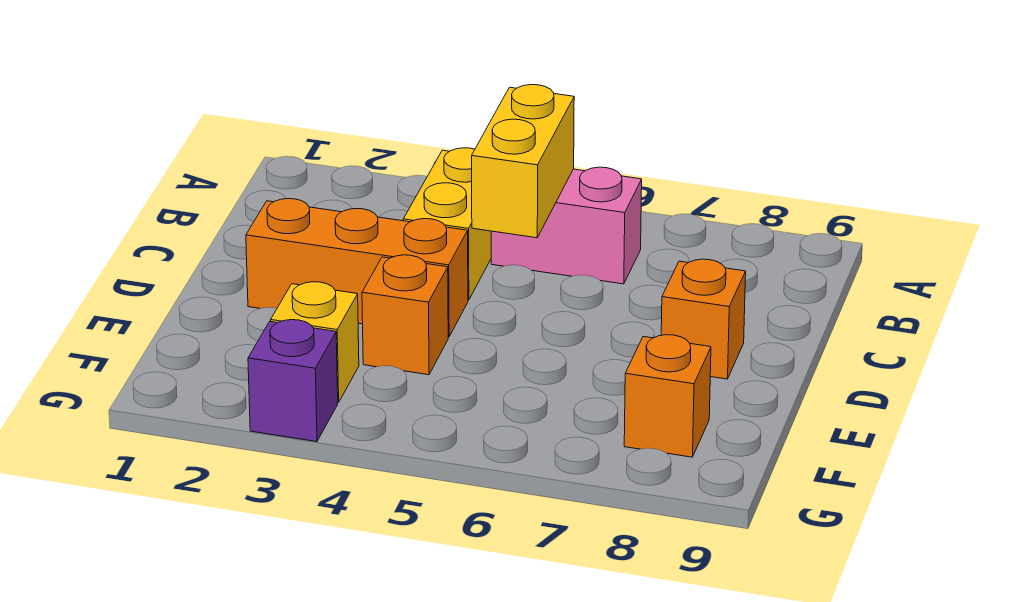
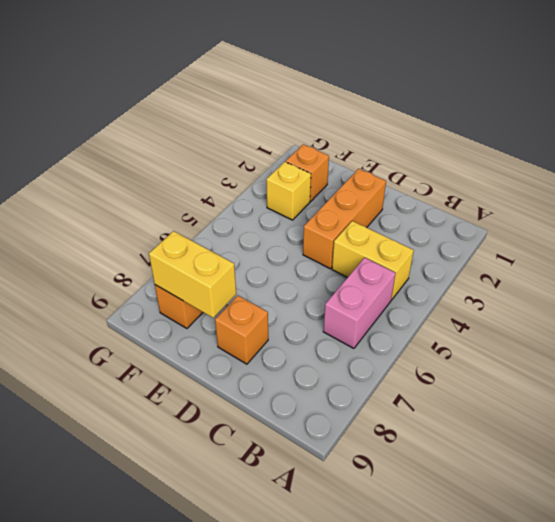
yellow 1x2 brick [472,85,574,238] -> yellow 1x2 brick moved to [149,231,236,318]
orange 1x1 brick [362,255,448,375] -> orange 1x1 brick moved to [286,144,329,201]
purple 1x1 brick [248,320,338,442] -> none

